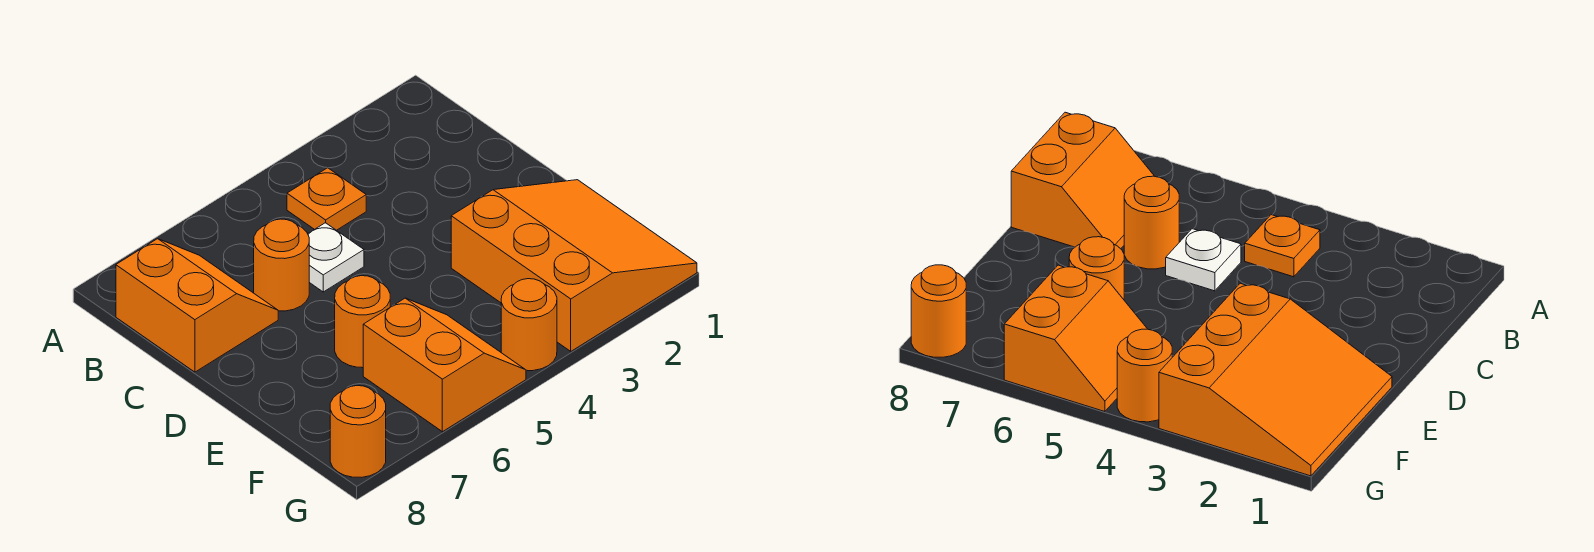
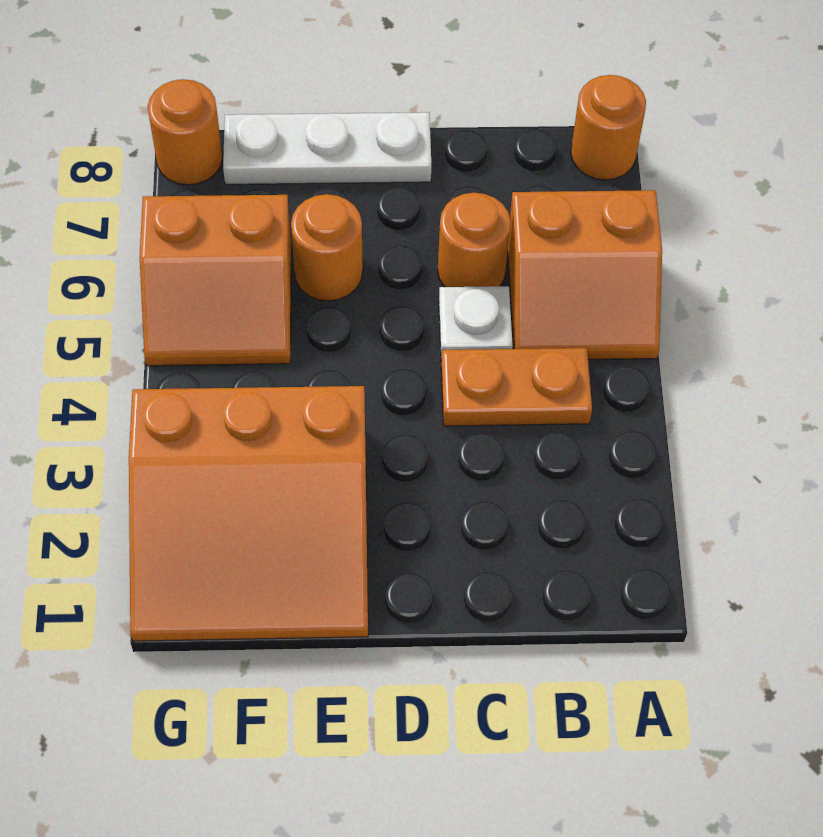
orange 1x1 plate [287,168,366,230] -> orange 1x2 plate [441,348,592,426]
orange 2x2 slope [116,239,278,372] -> orange 2x2 slope moved to [508,190,662,359]
none -> white 1x3 plate [223,112,431,184]
orange 1x1 round brick [501,279,557,371] -> orange 1x1 round brick moved to [571,75,646,180]

